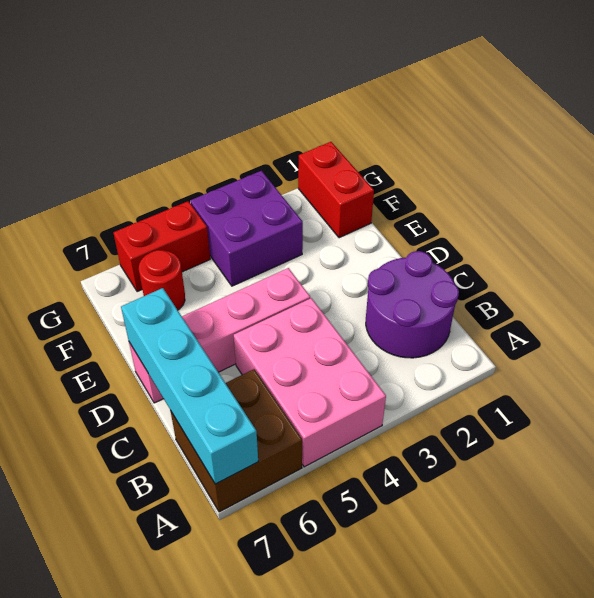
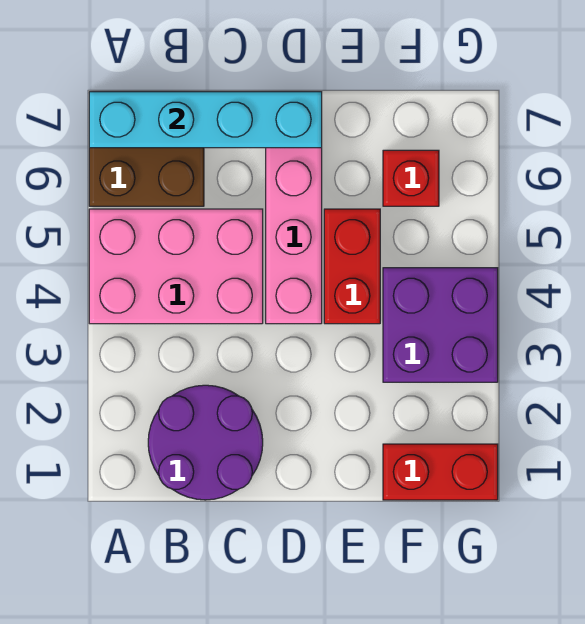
red 1x1 round brick [139,250,185,310] -> red 1x1 brick [383,150,439,206]
red 1x2 brick [113,201,210,292] -> red 1x2 brick moved to [324,209,380,324]

